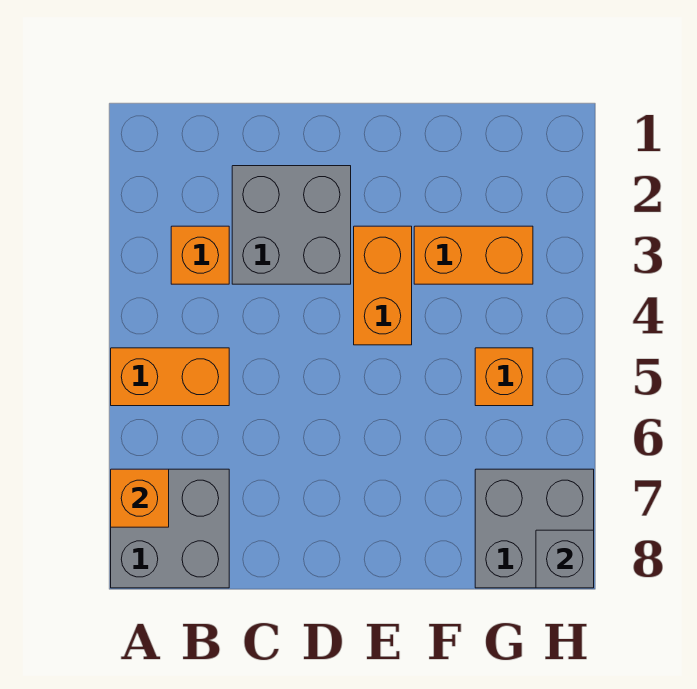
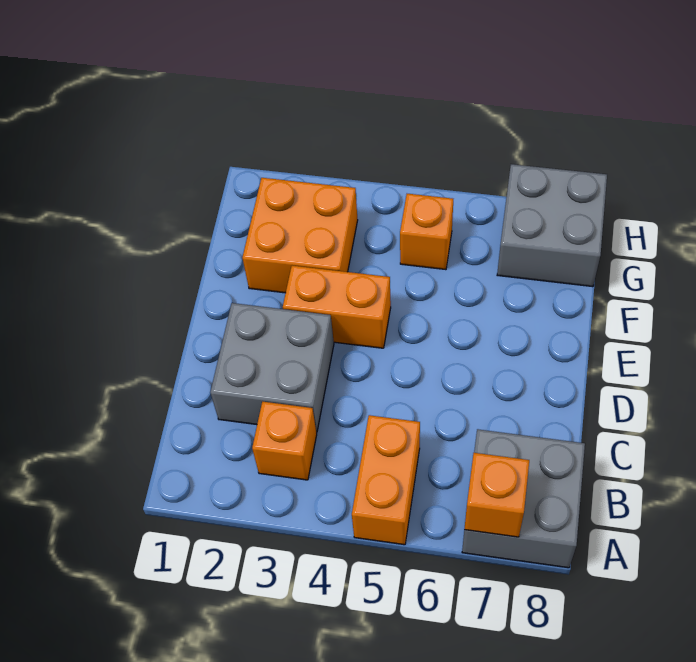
orange 1x2 brick [414,226,533,284] -> orange 2x2 brick [242,178,358,293]
grey 1x1 brick [536,530,594,588] -> none

